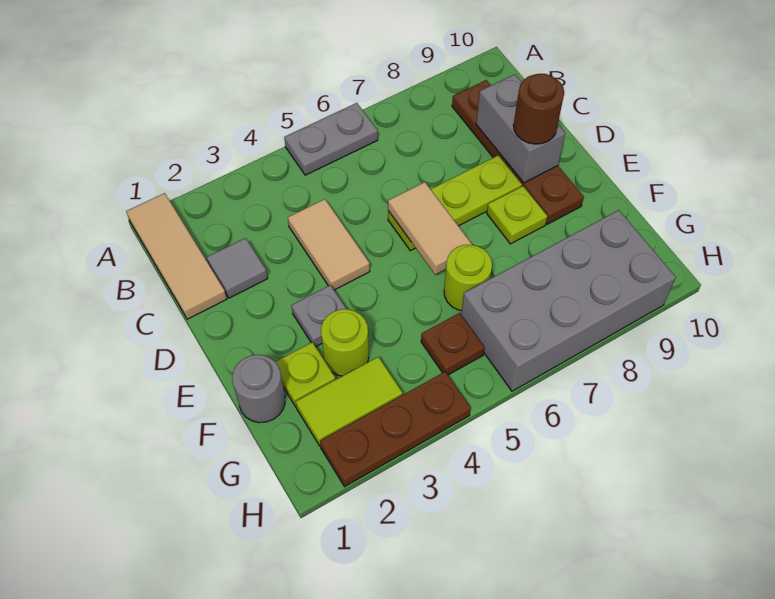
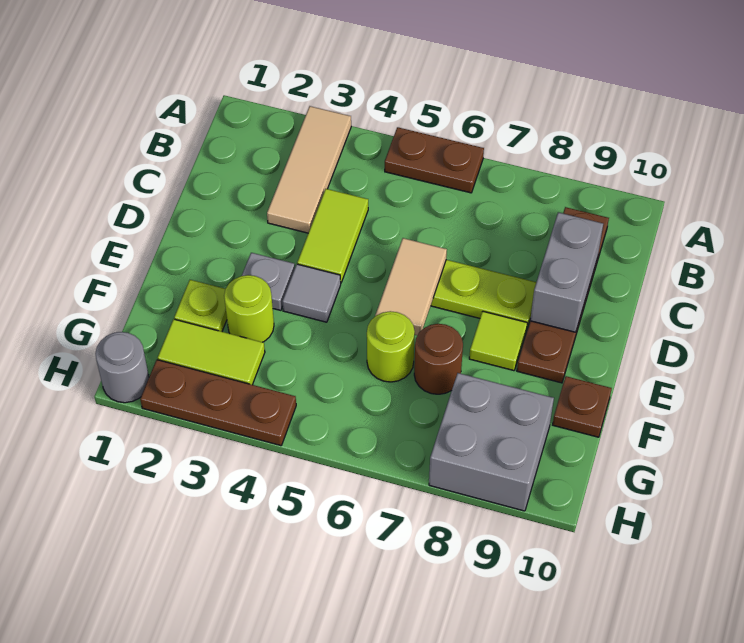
tan 1x3 tile [126,193,227,319] -> tan 1x3 tile moved to [267,106,351,233]
grey 1x2 plate [284,103,378,175] -> brown 1x2 plate [385,127,484,193]
grey 1x1 tile [207,238,268,298] -> grey 1x1 tile moved to [282,264,341,322]
tan 1x2 tile [288,199,370,290] -> lime 1x2 tile [297,189,368,282]
brown 1x1 round brick [513,74,564,144] -> brown 1x1 round brick moved to [414,324,463,394]
lime 1x1 plate [487,186,547,244] -> lime 1x1 tile [469,311,527,371]
grey 1x1 round brick [232,355,285,423] -> grey 1x1 round brick moved to [95,332,149,403]
brown 1x1 plate [421,313,485,375] -> brown 1x1 plate moved to [553,376,612,437]
grey 2x4 brick [461,210,676,391] -> grey 2x2 brick [429,373,554,511]

